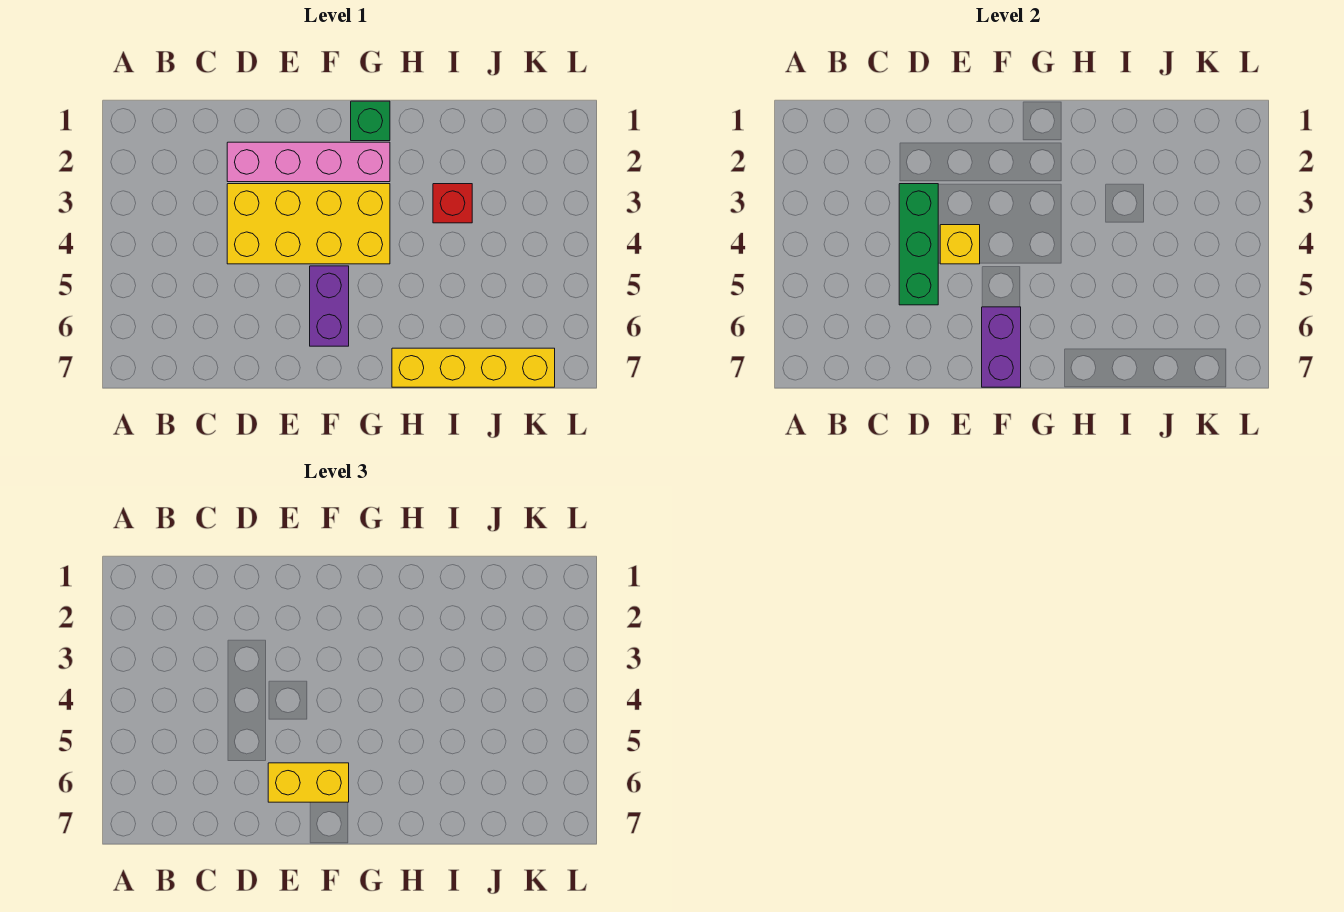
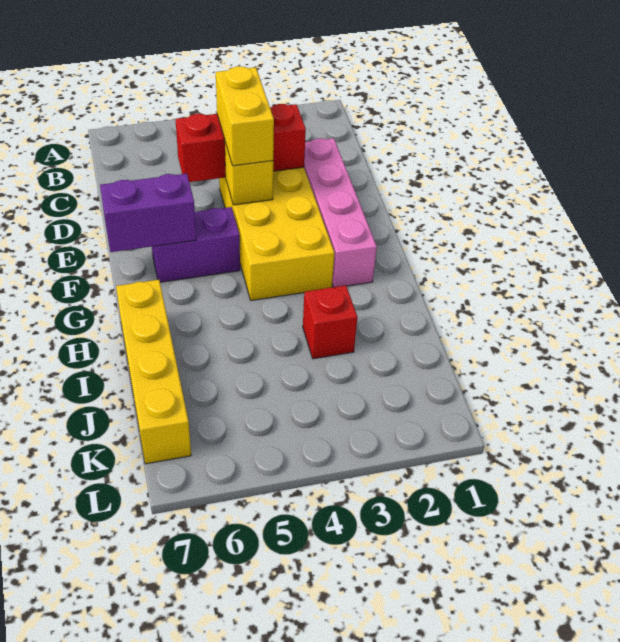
green 1x3 brick [899,184,938,305] -> red 1x3 brick [176,104,306,182]
yellow 1x2 brick [268,763,349,802] -> yellow 1x2 brick moved to [216,66,274,166]
green 1x1 brick [351,101,390,141] -> none

